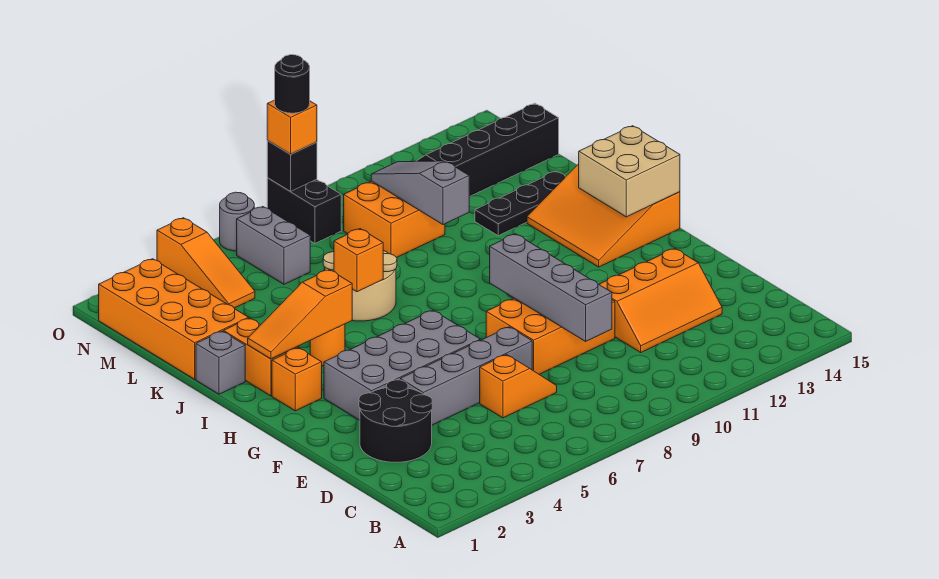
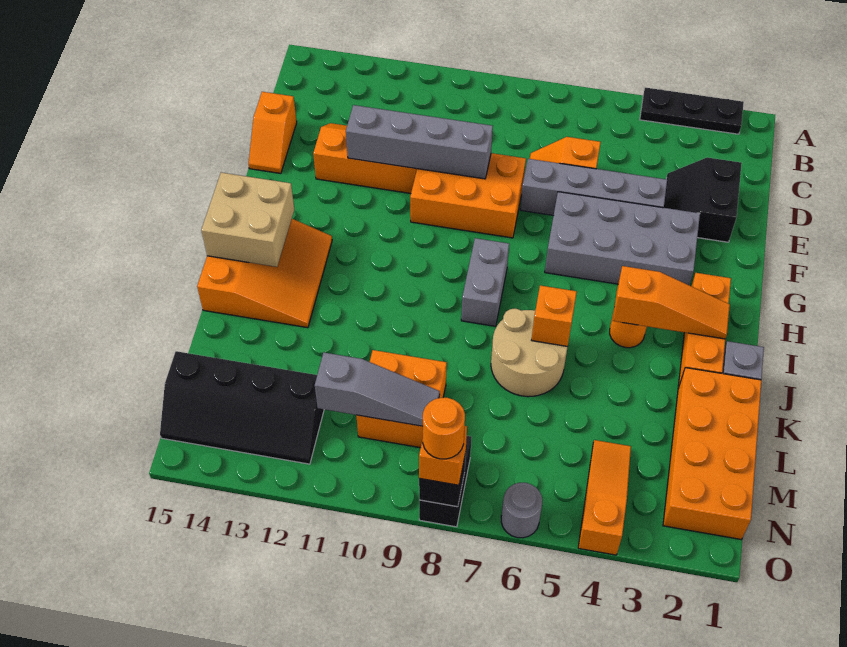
black 2x2 round brick [359,380,432,462] -> black 2x2 slope [664,157,742,242]
grey 1x4 brick [490,234,612,341] -> grey 1x4 brick turned to [346,105,493,179]
none -> orange 1x2 slope [249,92,297,174]
grey 1x3 slope [371,161,469,225] -> grey 1x3 slope turned to [315,352,440,426]
black 1x3 plate [475,171,566,236] -> black 1x3 plate moved to [640,88,744,134]
grey 1x2 brick [237,207,310,284] -> grey 1x2 brick moved to [461,238,509,326]
black 1x1 round brick [275,55,310,113] -> orange 1x1 round brick [423,398,465,459]

